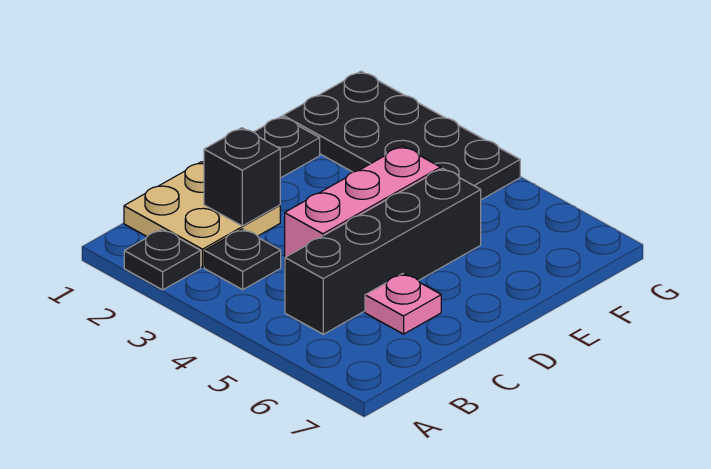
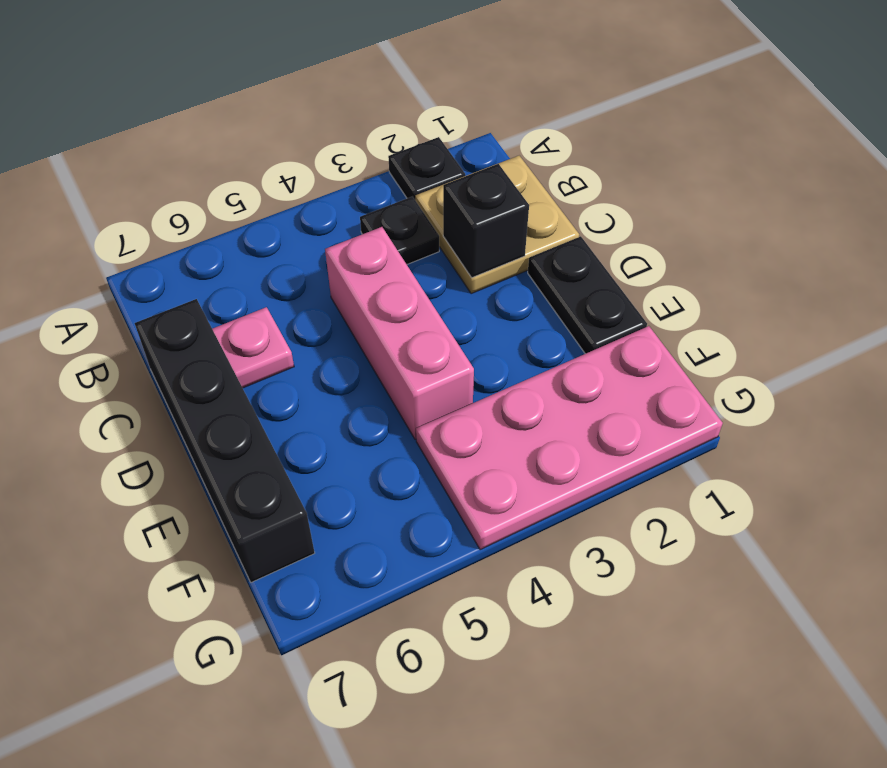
black 1x4 brick [285,168,481,334] -> black 1x4 brick moved to [135,299,315,582]
black 2x4 plate [283,71,520,200] -> pink 2x4 plate [416,326,723,550]

